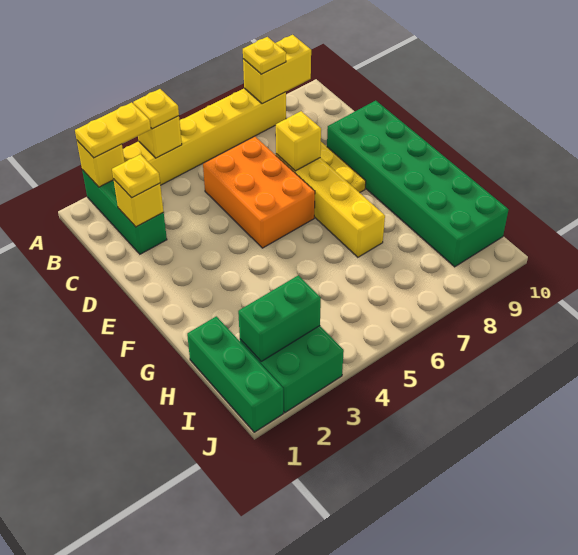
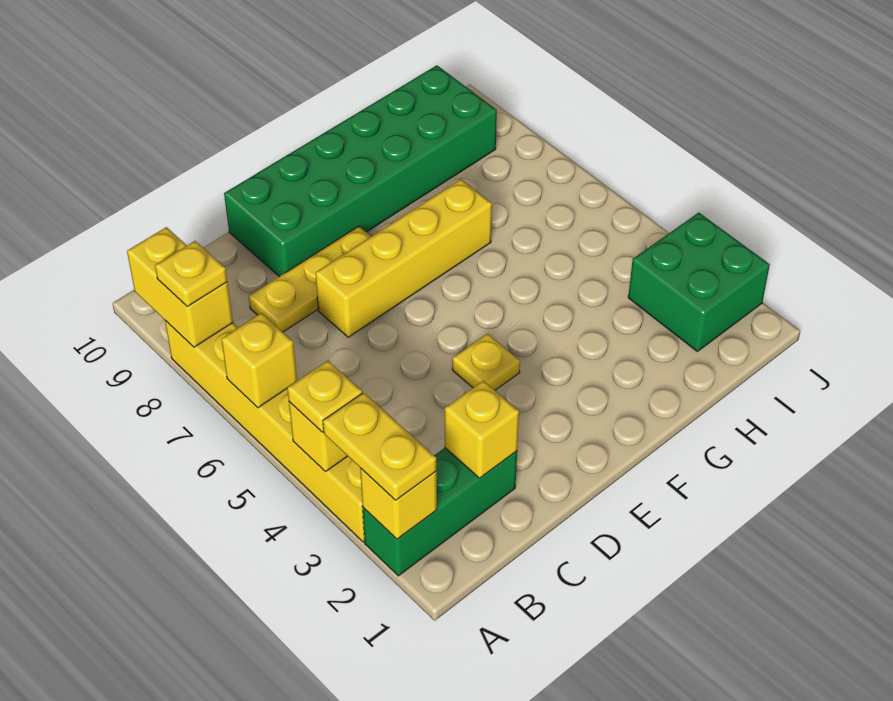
yellow 1x1 plate [112,154,160,198] -> yellow 1x1 plate moved to [452,334,520,390]
orange 2x3 brick [203,137,315,248] -> none
yellow 1x1 brick [276,111,321,171] -> yellow 1x1 brick moved to [221,313,297,408]
green 1x3 brick [187,316,283,432] -> none
green 1x2 brick [238,275,321,361] -> none

